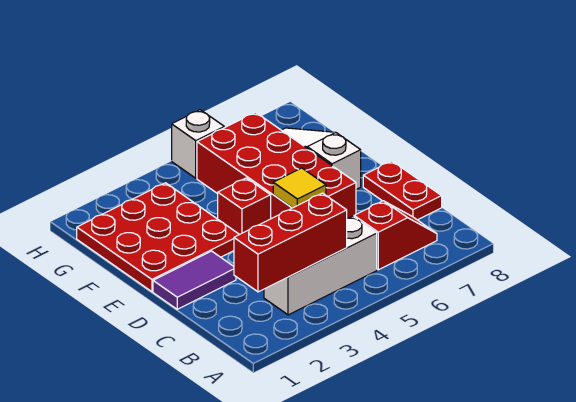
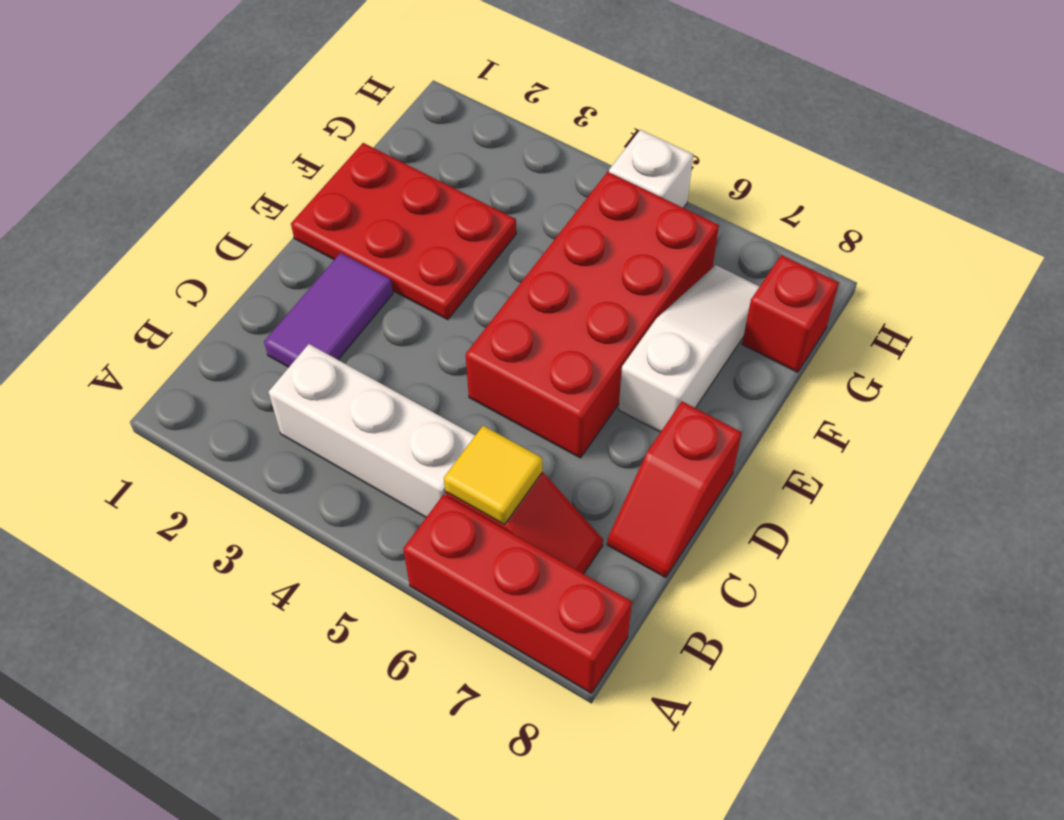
red 1x3 brick [234,193,347,292] -> red 1x3 brick moved to [403,495,632,693]
red 1x2 plate [363,161,442,220] -> red 1x2 slope [607,401,742,578]
purple 1x2 tile [153,251,236,309] -> purple 1x2 tile turned to [264,253,393,367]
yellow 1x1 tile [273,168,326,208] -> yellow 1x1 tile moved to [444,426,542,525]
red 3x3 plate [77,183,239,292] -> red 2x3 plate [291,143,516,320]
red 1x1 brick [218,178,271,234] -> red 1x1 brick moved to [742,255,839,372]

